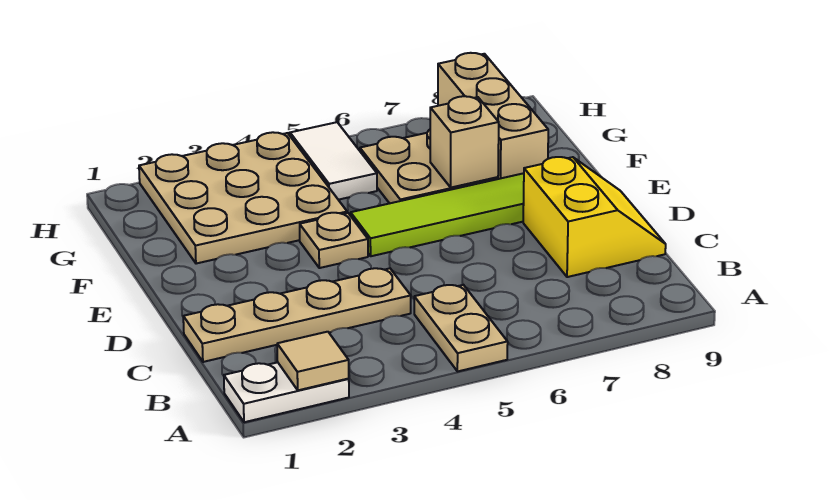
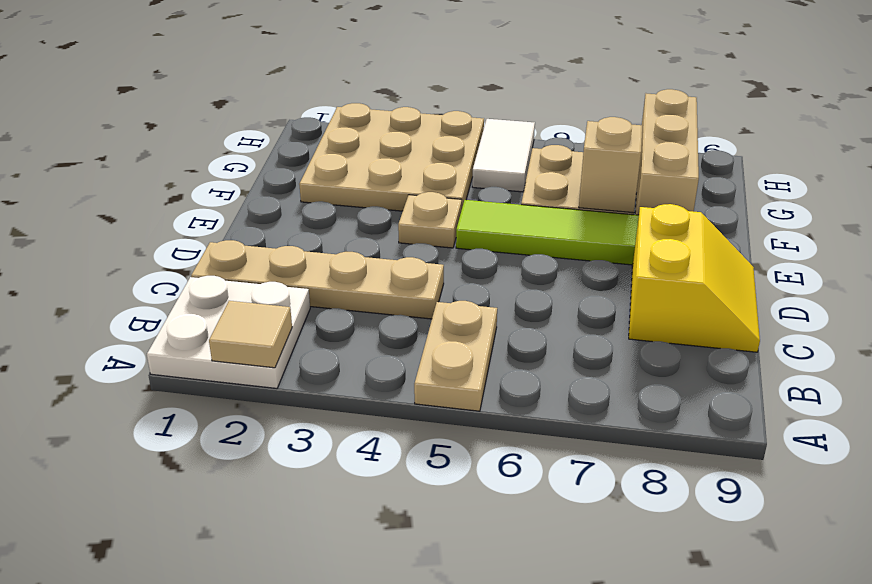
white 1x2 plate [224,362,349,422] -> white 2x2 plate [147,276,310,388]

